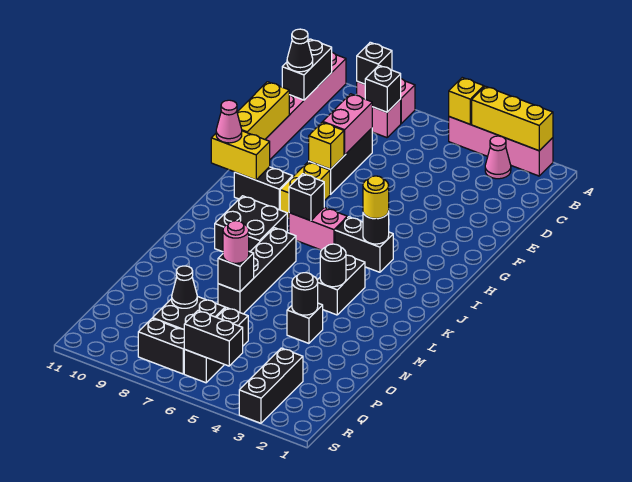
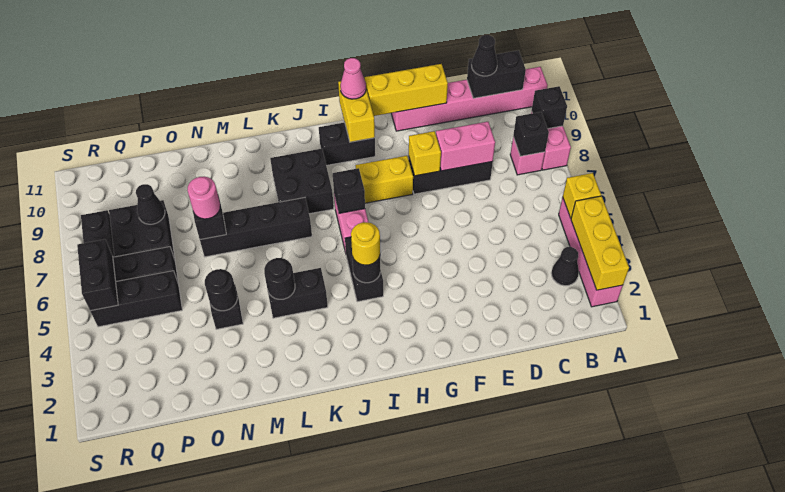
pink 1x1 cone [485,136,511,179] -> black 1x1 cone [551,247,579,286]
black 1x2 brick [234,167,293,210] -> black 1x2 brick turned to [319,123,375,166]
black 1x3 brick [239,348,303,423] -> black 1x3 brick moved to [90,271,182,327]

